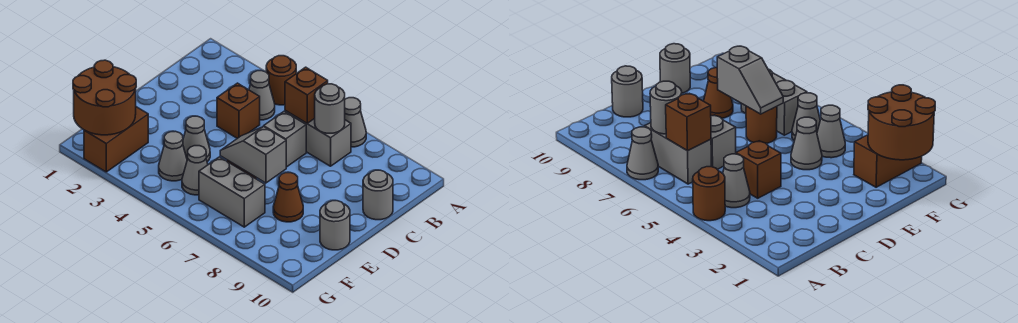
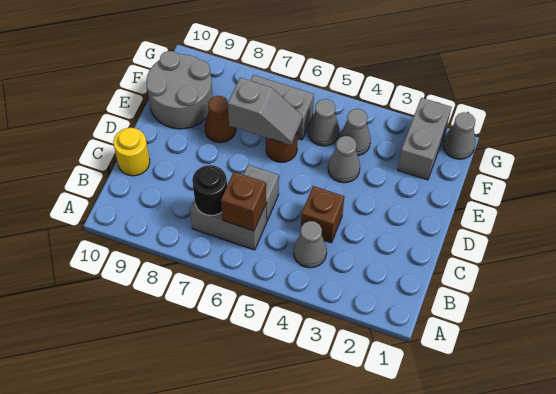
brown 1x1 round brick [266,56,296,105] -> none
grey 1x1 cone [345,98,366,147] -> grey 1x1 cone moved to [443,112,475,159]
grey 1x1 round brick [315,84,345,133] -> black 1x1 round brick [192,165,227,216]
grey 1x1 round brick [363,170,393,220] -> yellow 1x1 round brick [113,128,150,176]
grey 1x1 round brick [320,201,350,250] -> grey 2x2 round brick [146,51,213,129]
brown 2x2 round brick [73,60,136,135] -> none
brown 1x2 brick [84,107,148,172] -> grey 1x2 brick [398,98,451,180]

